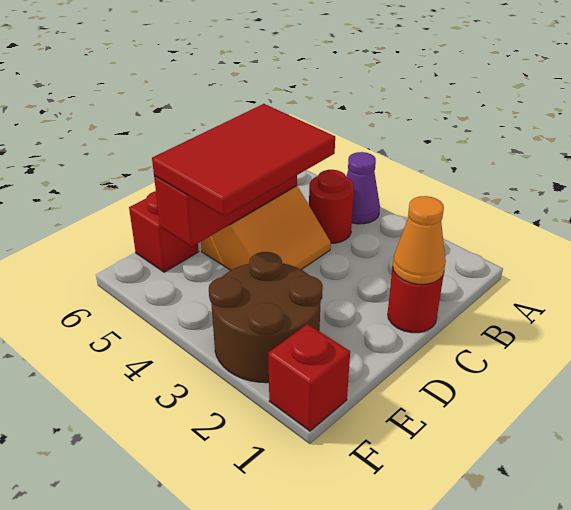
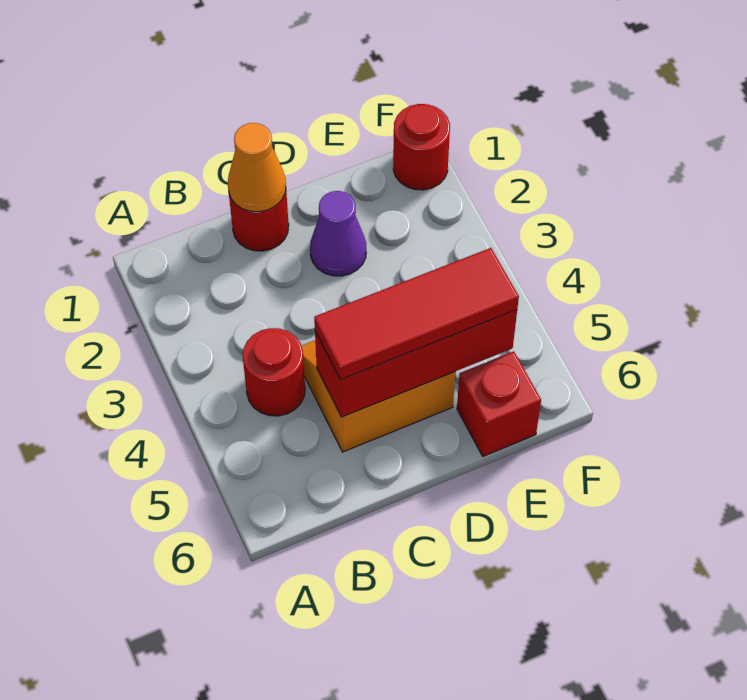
purple 1x1 cone [346,152,380,224] -> purple 1x1 cone moved to [310,191,366,276]
red 2x3 tile [152,104,335,217] -> red 1x3 tile [314,248,519,380]
brown 2x2 round brick [209,252,323,383] -> none
red 1x1 brick [268,324,350,431] -> red 1x1 round brick [393,104,450,190]

